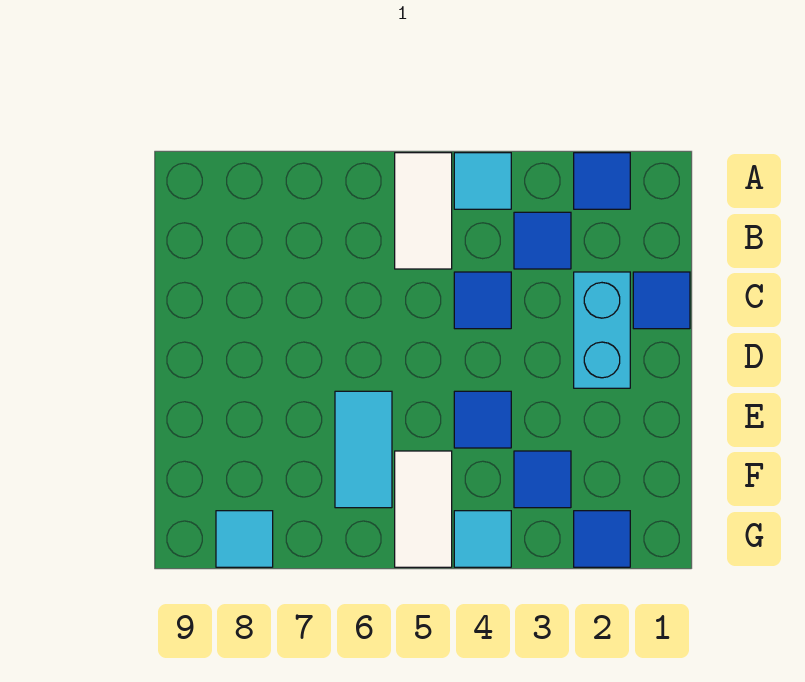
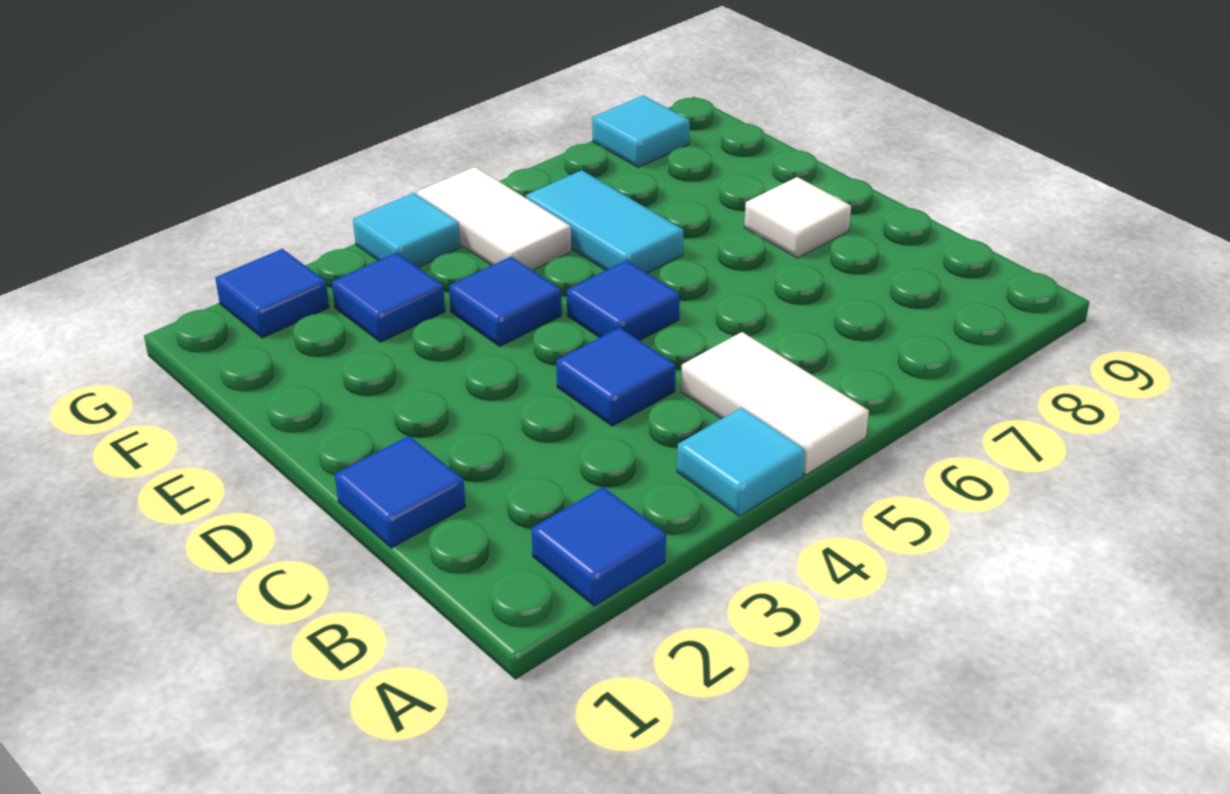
blue 1x1 tile [514,212,571,269] -> blue 1x1 tile moved to [567,260,680,341]
cyan 1x2 brick [574,272,630,388] -> none
none -> white 1x1 tile [744,177,851,258]

